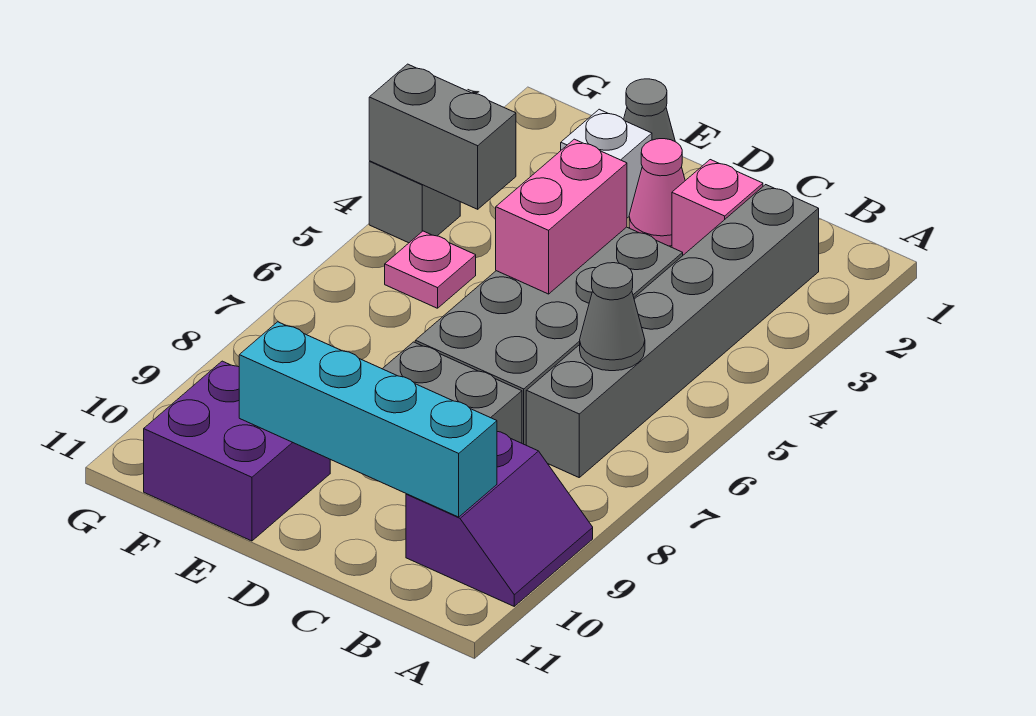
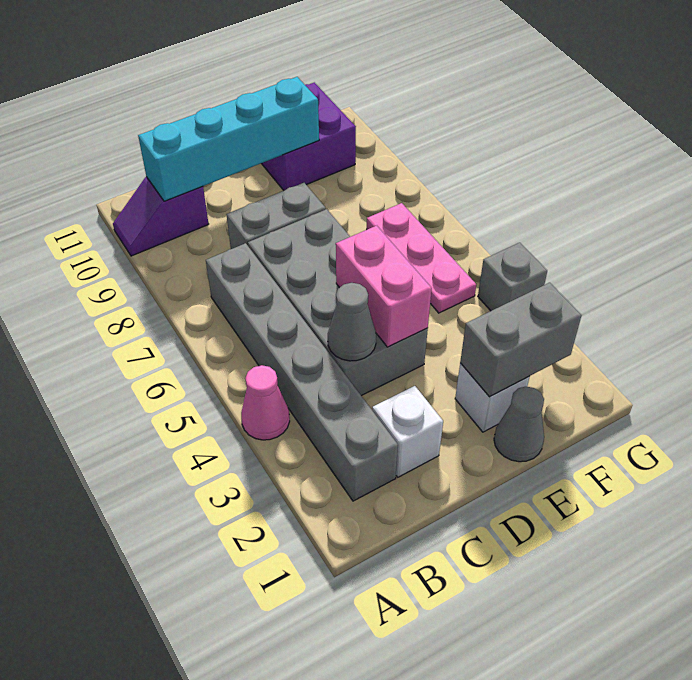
purple 2x2 slope [406,432,593,606] -> purple 1x2 slope [113,177,208,256]
grey 1x1 cone [580,263,645,371] -> grey 1x1 cone moved to [328,283,376,361]
pink 1x1 brick [672,160,763,255] -> white 1x1 brick [372,386,443,477]
pink 1x1 cone [629,139,685,246] -> pink 1x1 cone moved to [241,365,290,440]
grey 1x2 brick [369,64,516,209] -> grey 1x2 brick moved to [460,283,581,397]
pink 1x1 plate [385,231,476,308] -> pink 1x3 plate [367,203,476,313]

